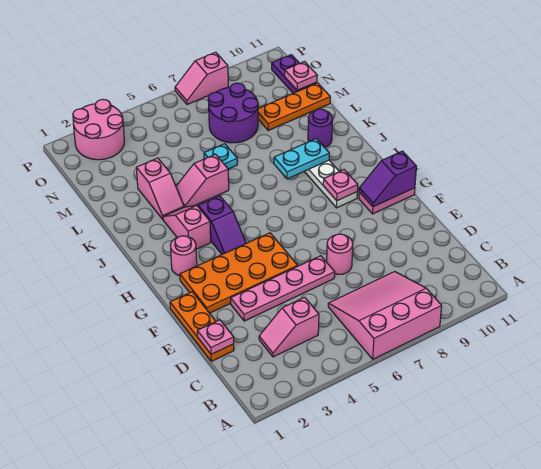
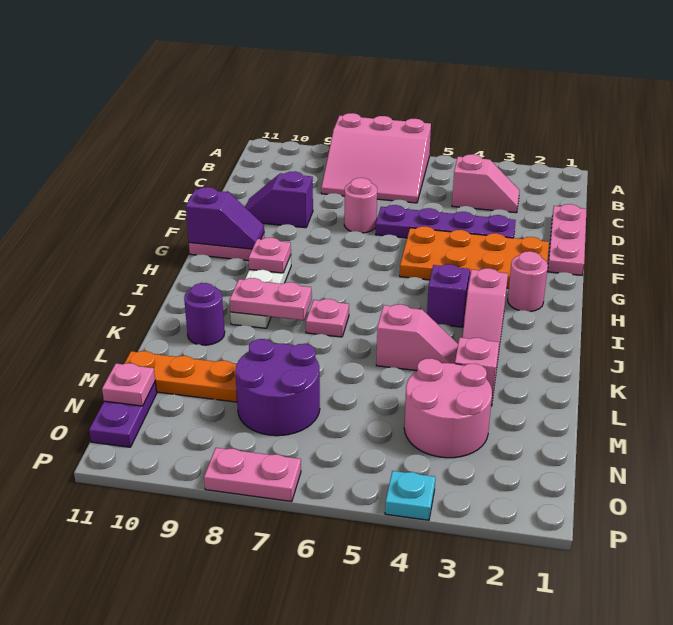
orange 1x3 plate [170,292,234,361] -> pink 1x3 plate [548,204,586,275]
pink 1x1 plate [197,320,234,354] -> pink 1x1 plate moved to [306,299,349,337]
pink 1x4 plate [231,256,335,321] -> purple 1x4 plate [376,205,516,238]
none -> purple 1x2 slope [245,171,313,228]
cyan 1x2 plate [274,139,329,179] -> pink 1x2 plate [230,278,312,320]
cyan 1x1 plate [204,144,237,169] -> cyan 1x1 plate moved to [385,471,435,520]
pink 2x2 round brick [73,100,124,160] -> pink 2x2 round brick moved to [404,358,492,458]
pink 1x2 slope [175,52,228,105] -> pink 1x2 plate [204,448,301,502]

